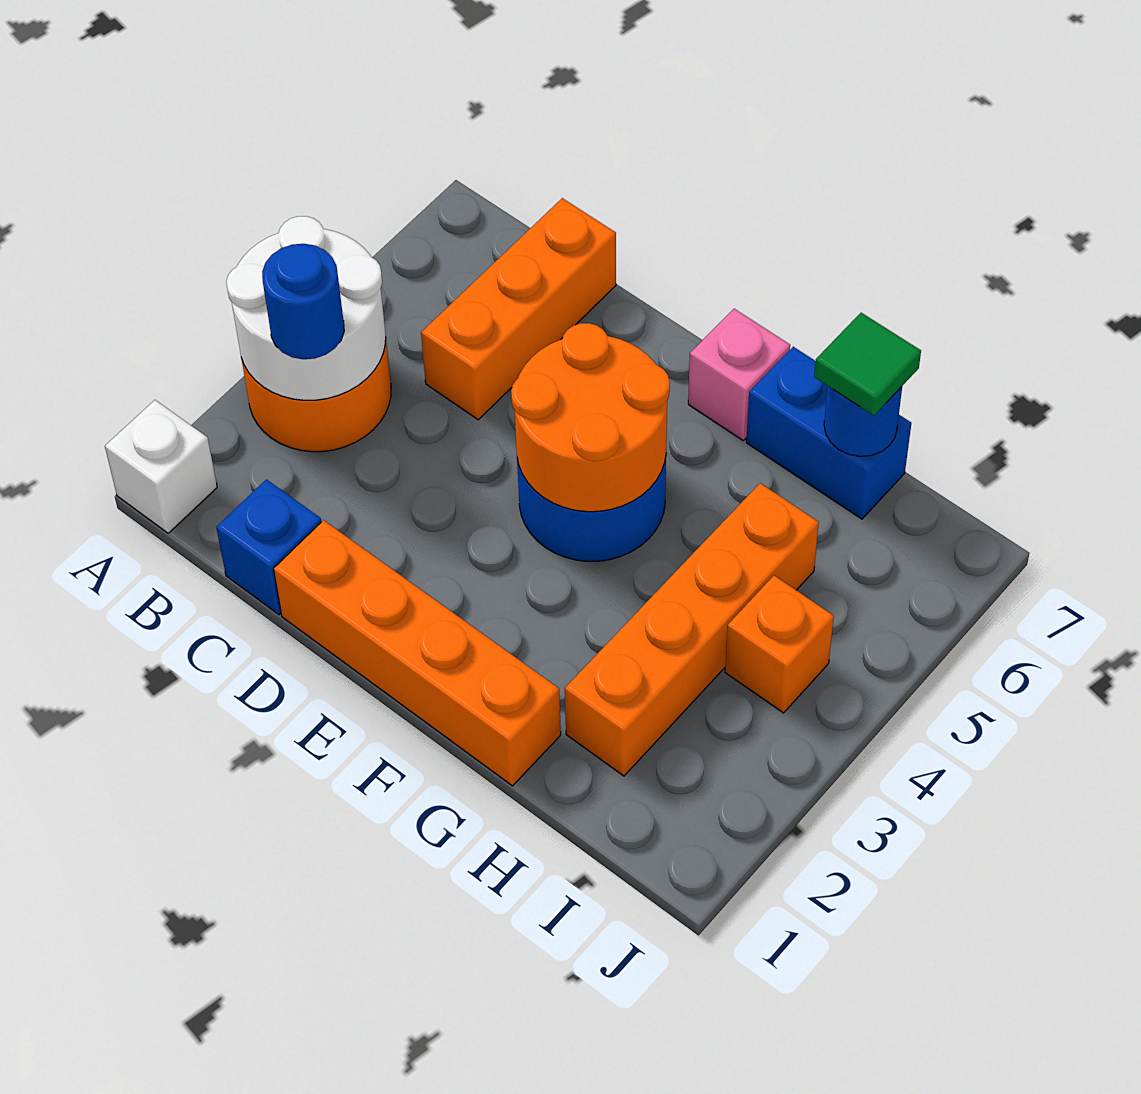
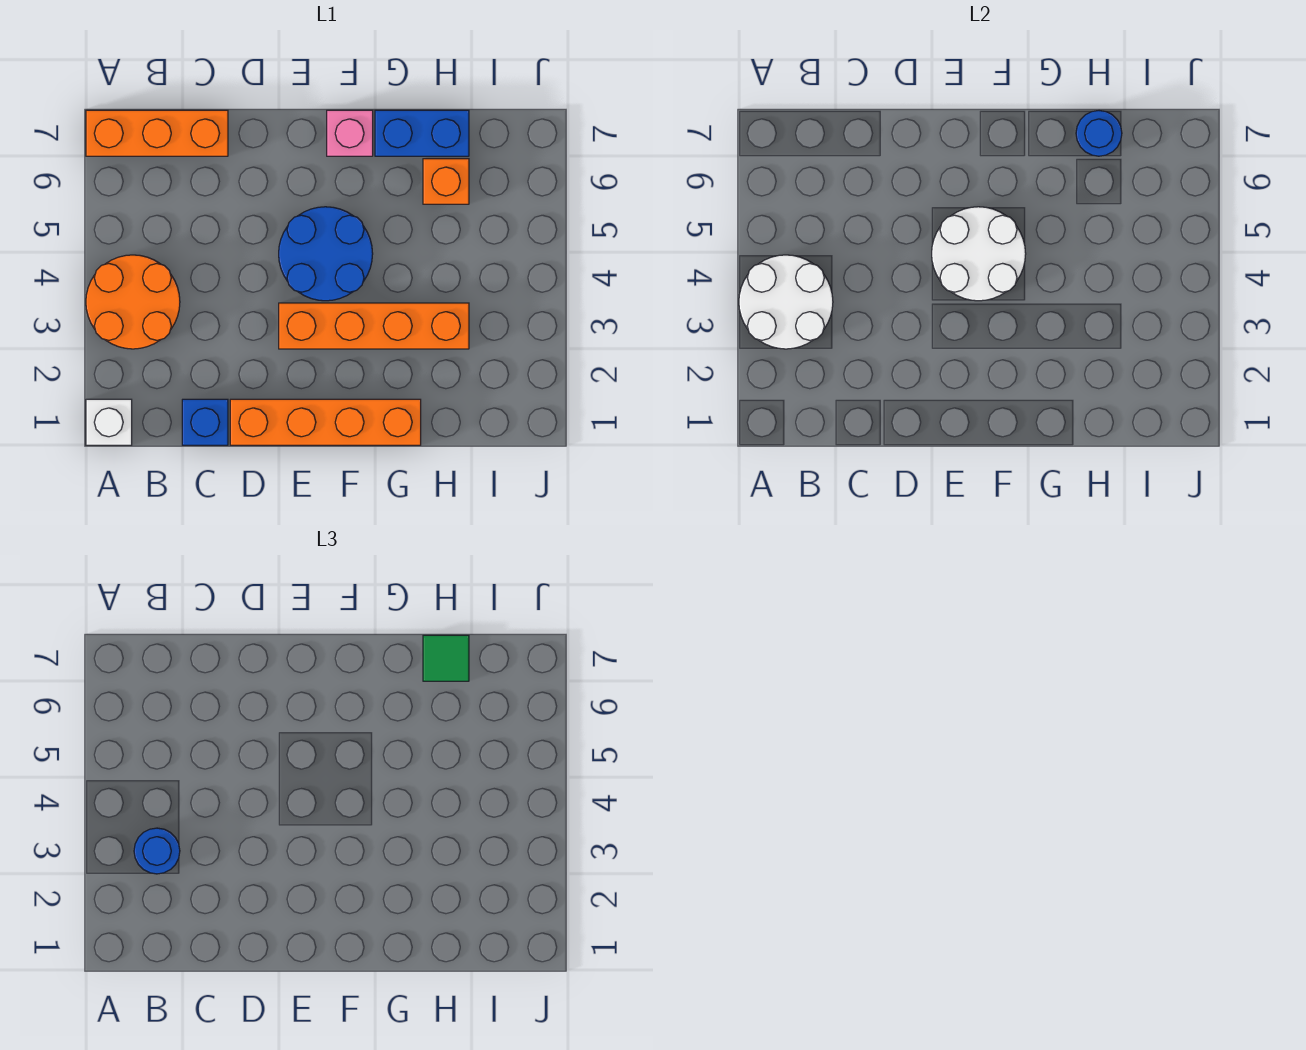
orange 1x3 brick [421,198,616,420] -> orange 1x3 brick turned to [86,110,228,156]
orange 2x2 round brick [511,323,670,512] -> white 2x2 round brick [932,207,1026,301]
orange 1x4 brick [565,483,819,776] -> orange 1x4 brick turned to [279,303,469,349]
orange 1x1 brick [725,576,834,713] -> orange 1x1 brick moved to [423,159,469,204]

